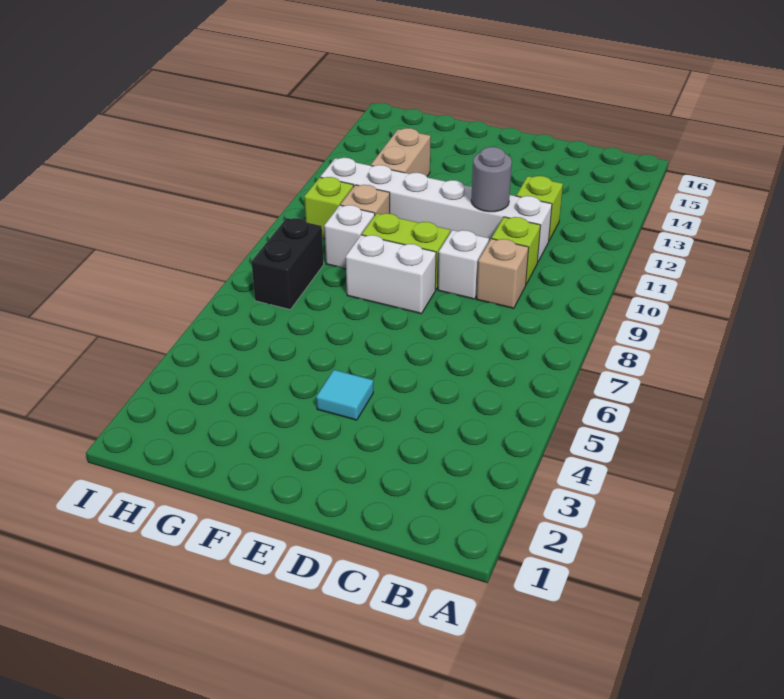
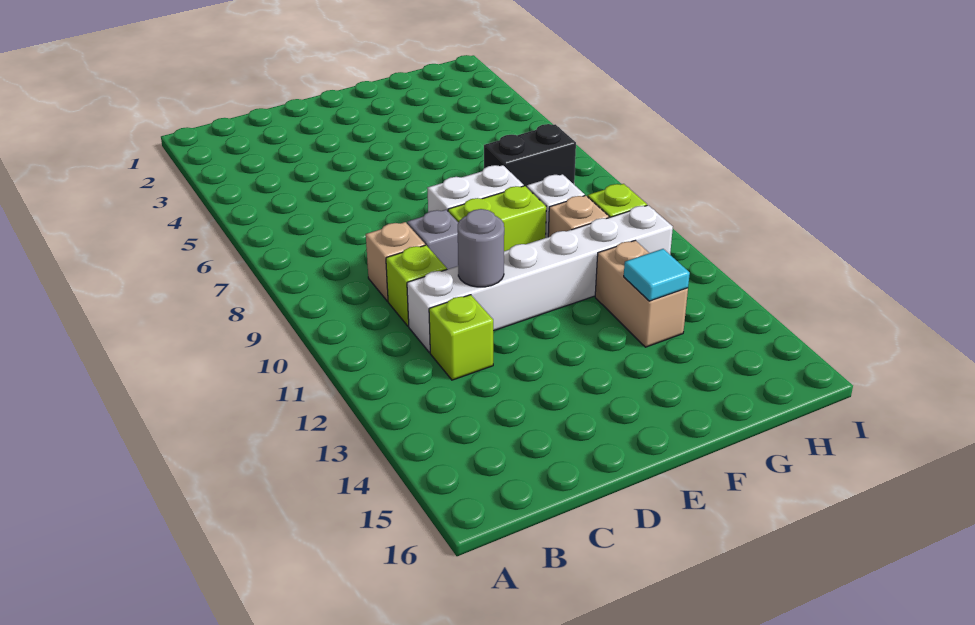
white 1x1 brick [438,230,489,299] -> grey 1x1 brick [407,210,458,269]
cyan 1x1 tile [316,370,373,420] -> cyan 1x1 tile moved to [624,249,690,301]
black 1x2 brick [252,218,324,310] -> black 1x2 brick turned to [484,124,576,187]

